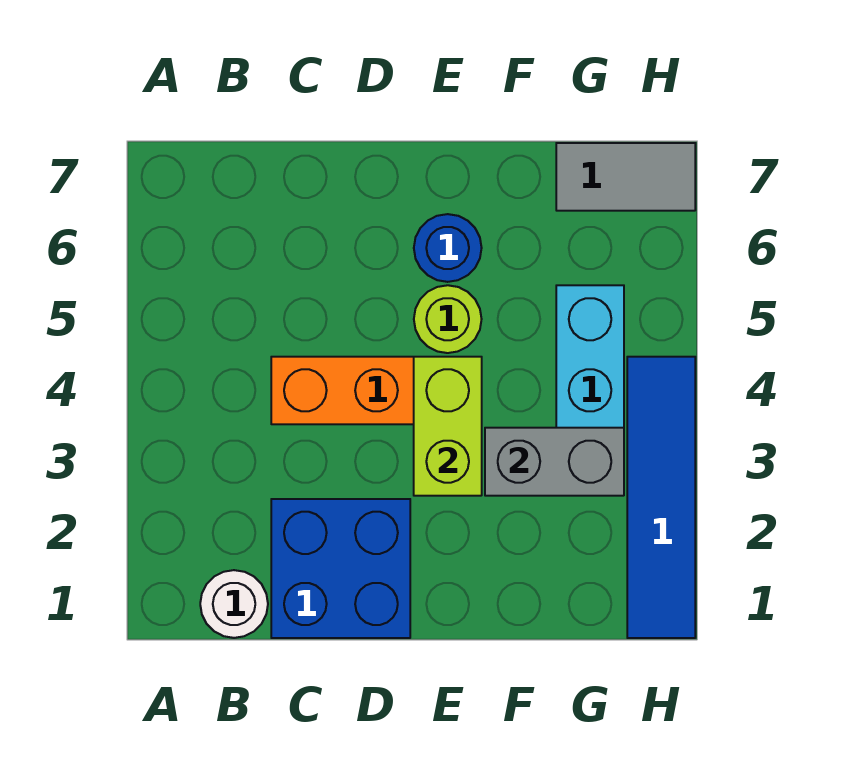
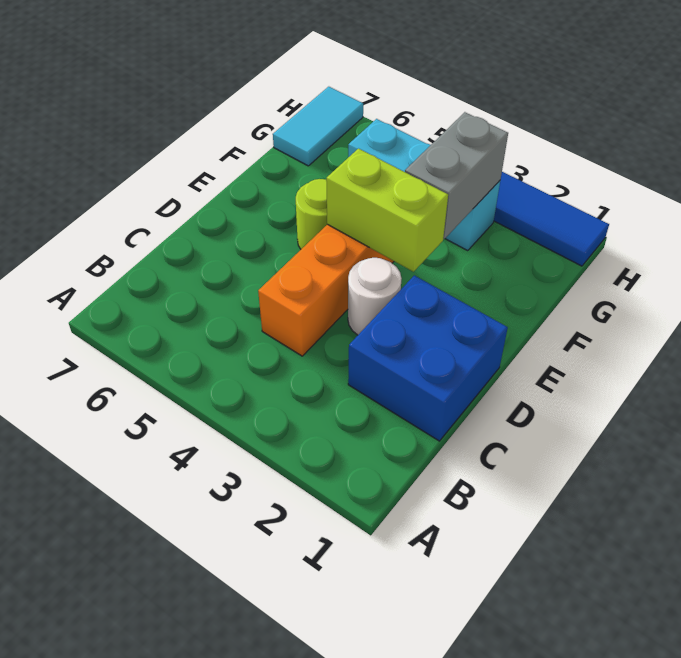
white 1x1 round brick [200,570,268,638] -> white 1x1 round brick moved to [348,258,402,335]
blue 1x1 round brick [414,214,482,282] -> none
grey 1x2 tile [556,143,695,211] -> cyan 1x2 tile [273,87,363,166]

